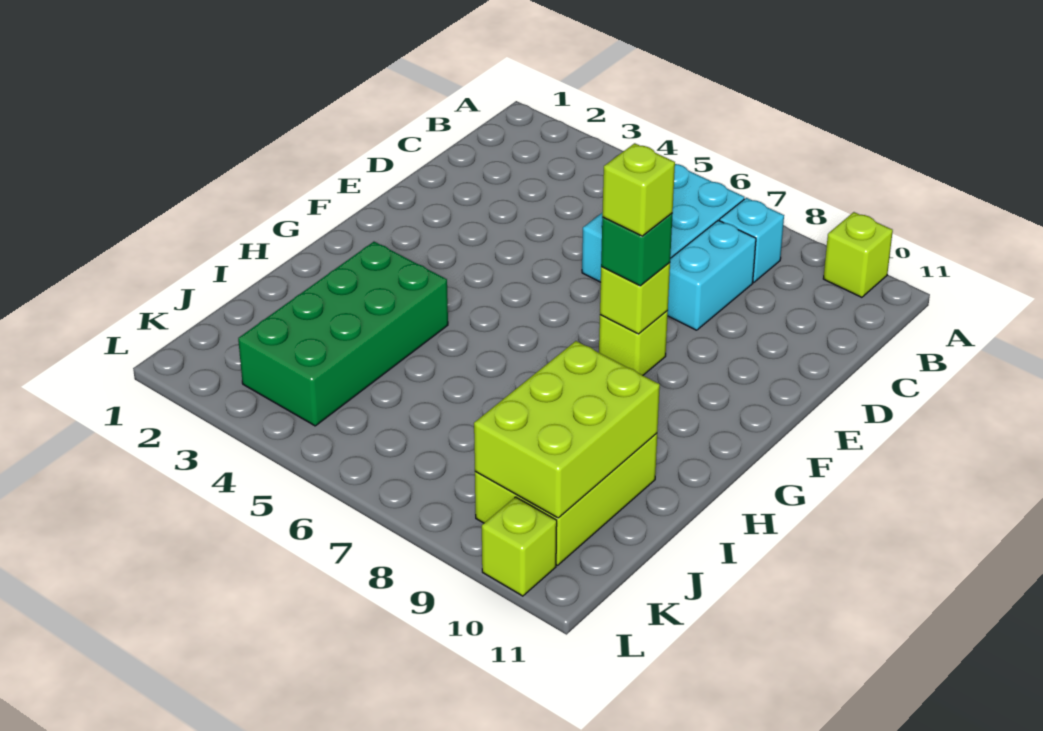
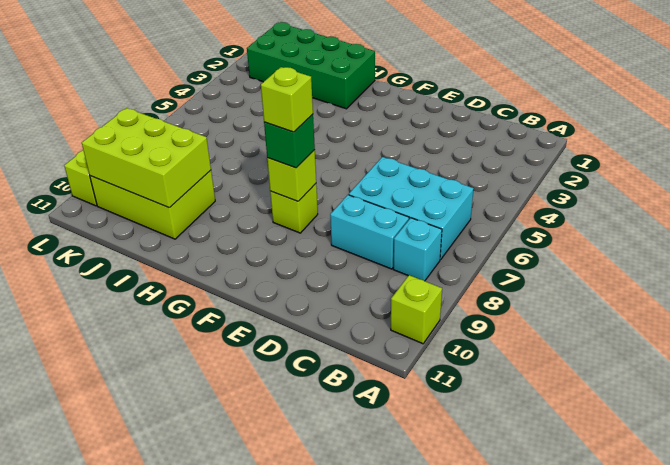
green 2x4 brick [238,242,448,426] -> green 2x4 brick moved to [247,22,375,109]

